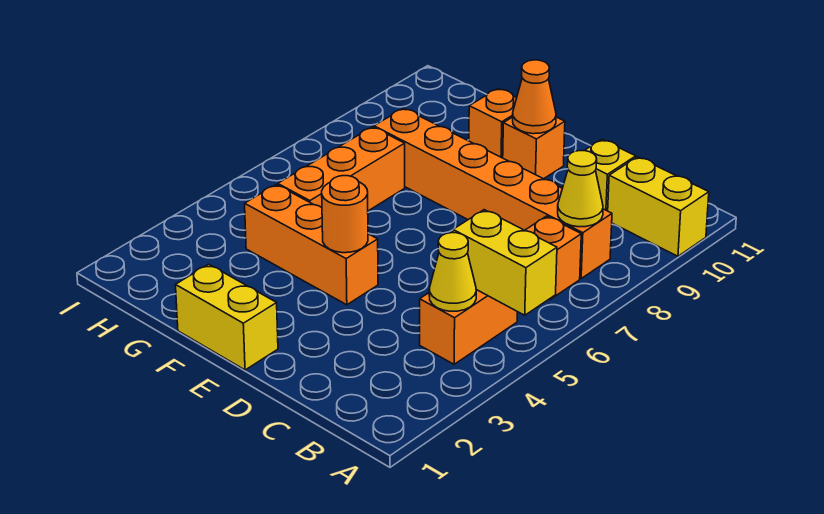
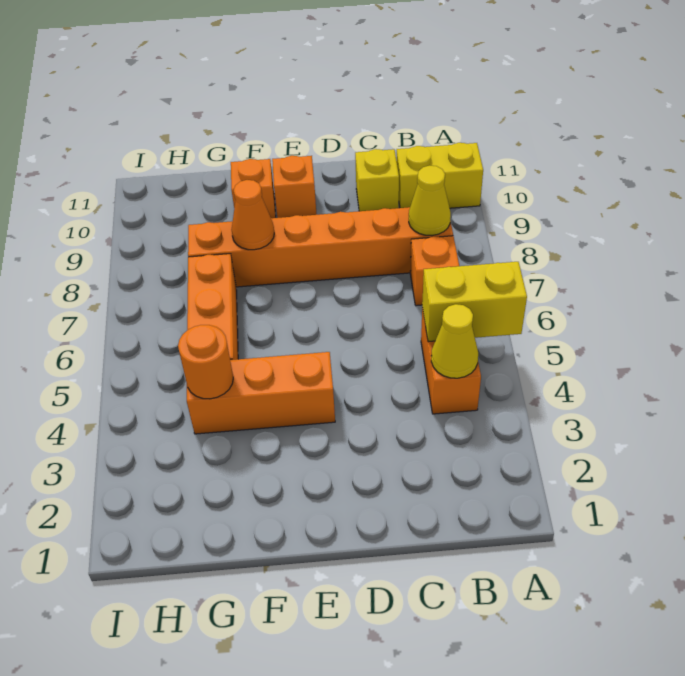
yellow 1x2 brick [176,264,278,370] -> none
orange 1x1 round brick [322,176,368,253] -> orange 1x1 round brick moved to [178,325,233,399]
orange 1x1 cone [513,60,556,134] -> orange 1x1 cone moved to [232,180,274,250]

